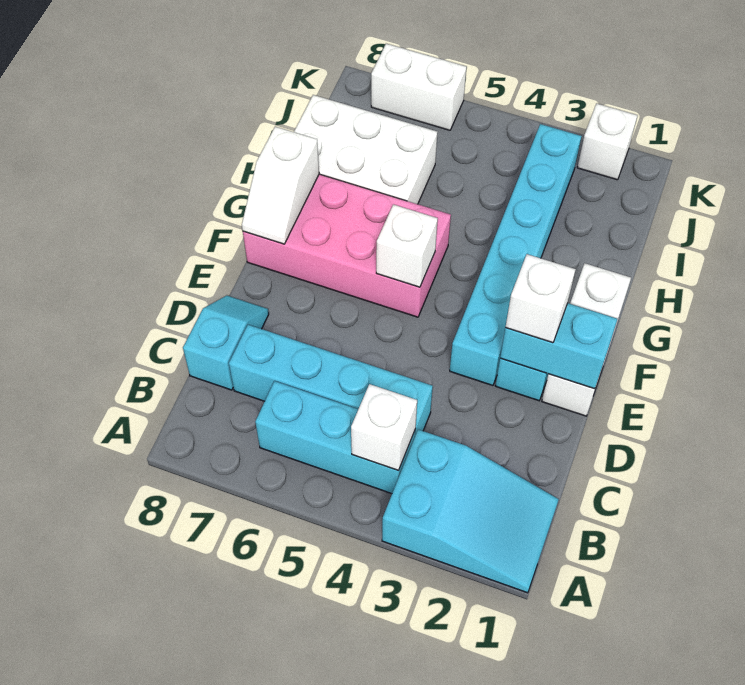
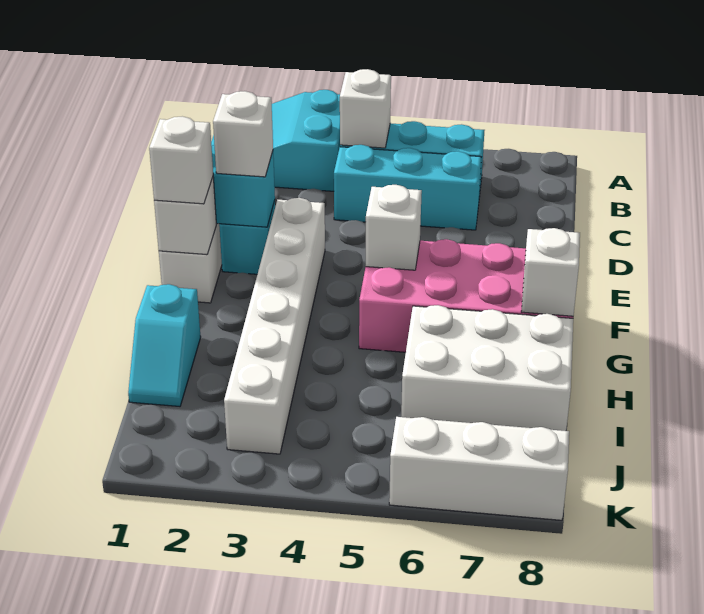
cyan 1x4 brick [229,325,433,435] -> cyan 1x3 brick [334,145,481,230]
cyan 1x2 slope [183,296,269,390] -> cyan 1x2 slope moved to [128,284,201,406]
cyan 1x6 brick [450,124,582,385] -> white 1x6 brick [224,198,325,454]
white 1x1 brick [577,103,638,180] -> white 1x1 brick moved to [149,116,213,204]
white 1x2 brick [371,44,467,130] -> white 1x3 brick [389,417,569,520]

